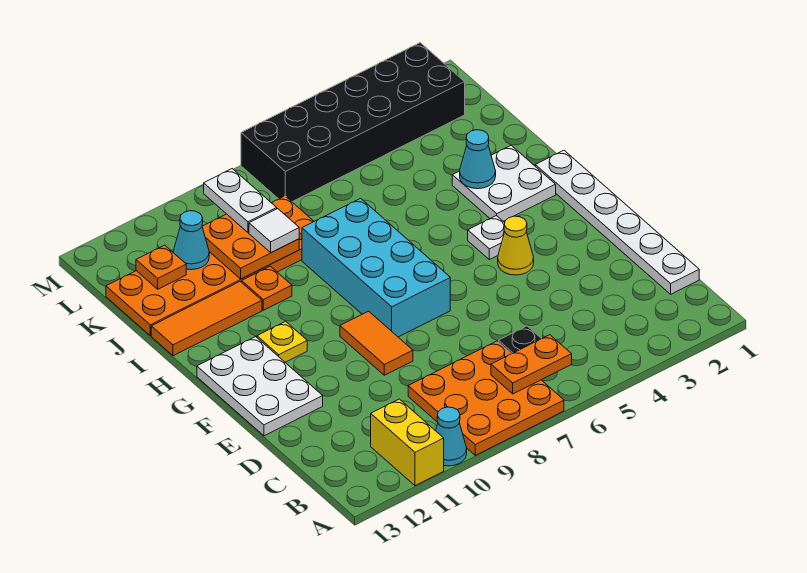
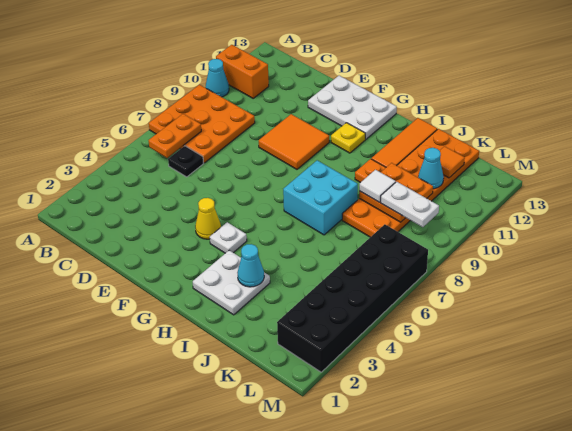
yellow 1x2 brick [371,399,444,486] -> orange 1x2 brick [216,45,269,98]
white 1x6 plate [535,150,699,294] -> none
orange 1x2 tile [340,311,413,375] -> orange 2x2 tile [259,114,329,169]
cyan 2x4 brick [302,198,450,337] -> cyan 2x2 brick [283,160,358,235]
orange 1x1 plate [136,245,186,289] -> orange 1x1 tile [440,146,465,178]

